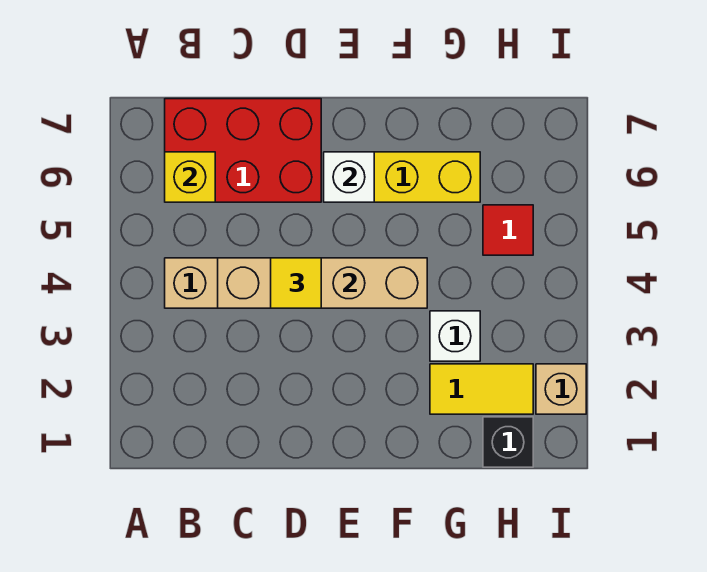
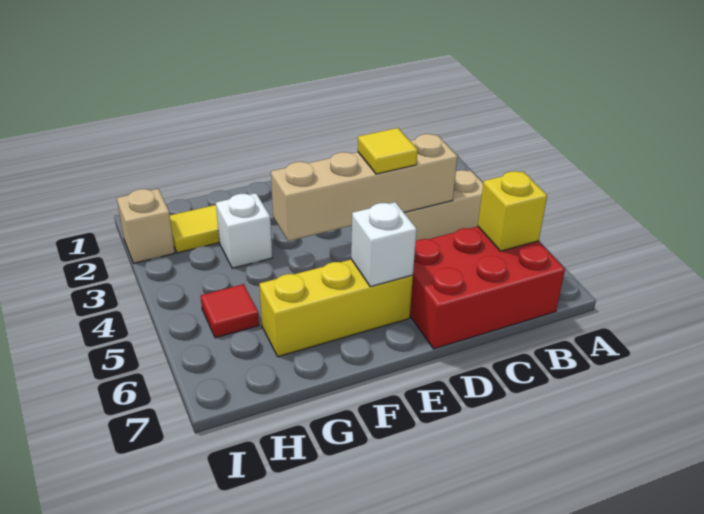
black 1x1 brick [483,417,533,467] -> none

